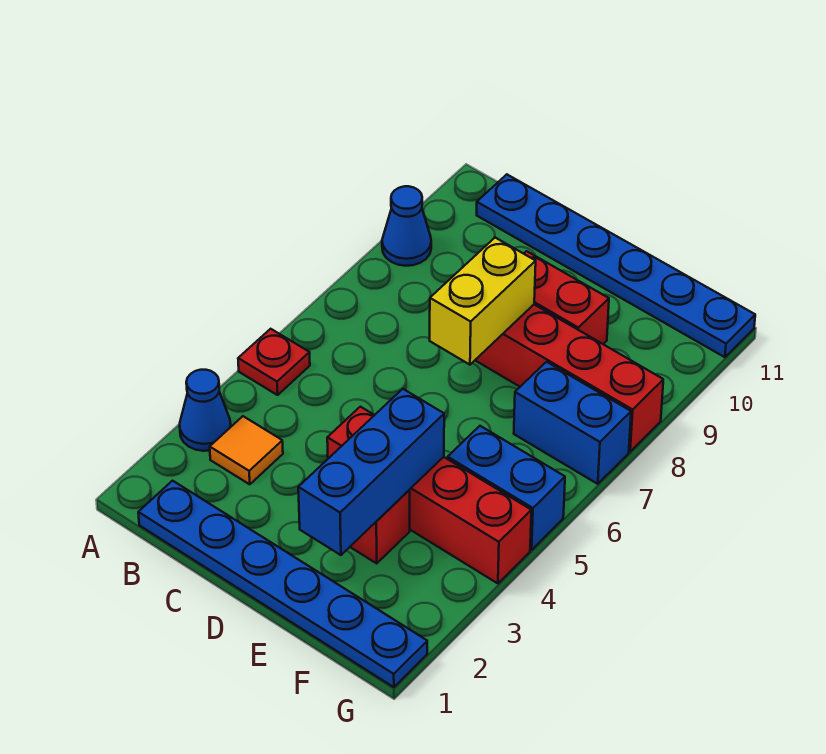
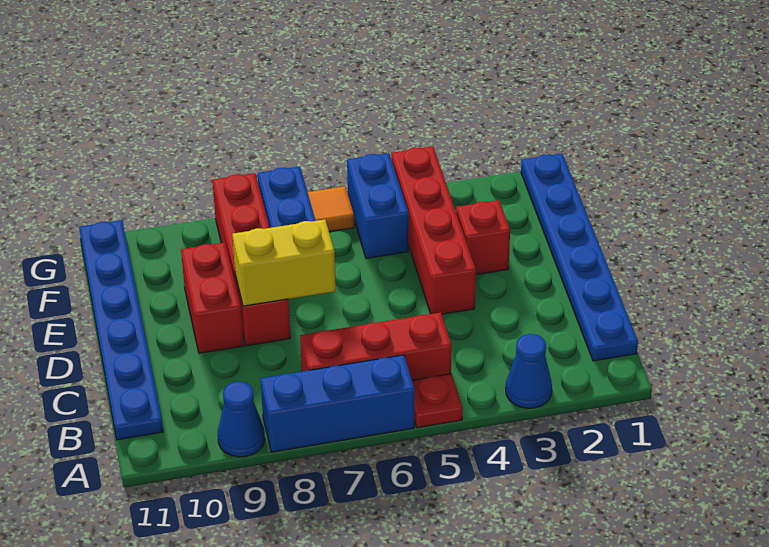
orange 1x1 tile [210,416,283,484] -> orange 1x1 tile moved to [308,186,354,232]
none -> red 1x3 brick [300,312,452,380]
blue 1x3 brick [298,389,444,555] -> blue 1x3 brick moved to [261,355,415,452]

